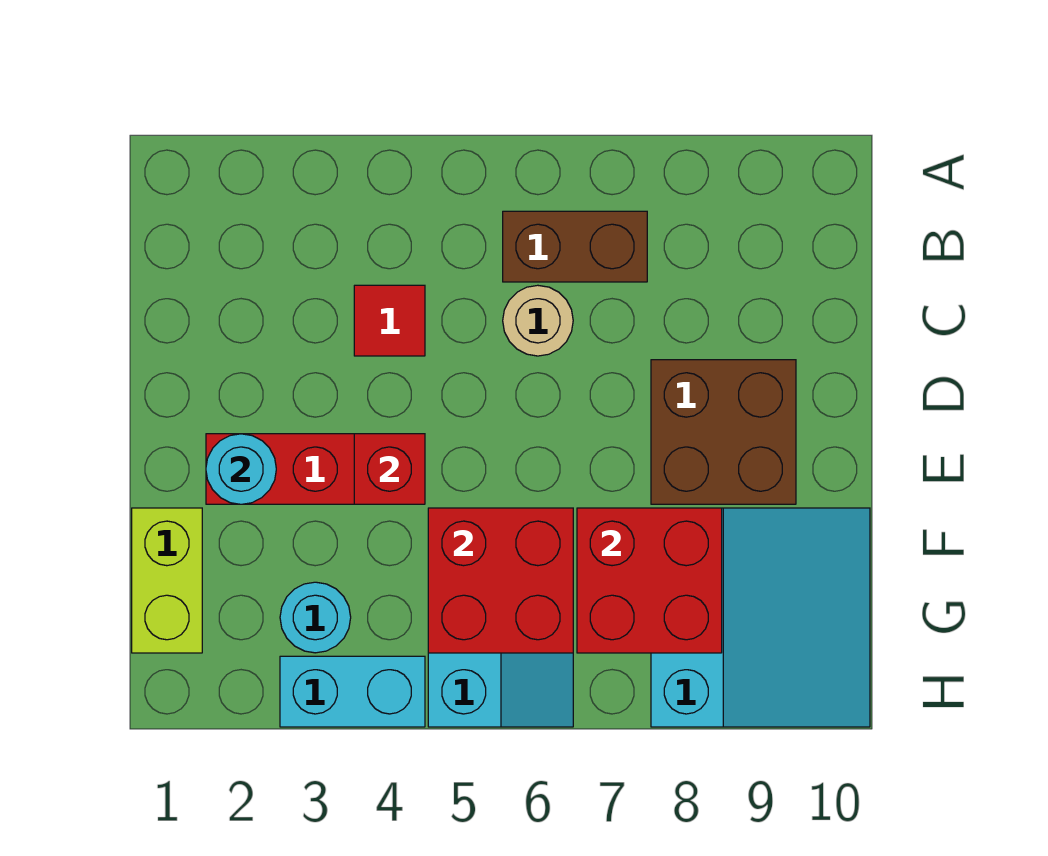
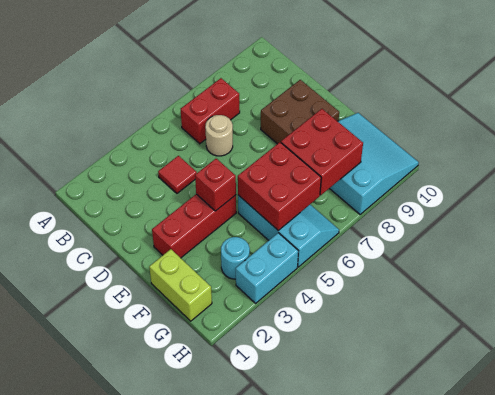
brown 1x2 brick [503,211,647,282] -> red 1x2 brick [181,78,240,144]
cyan 1x1 round brick [206,434,276,504] -> none

